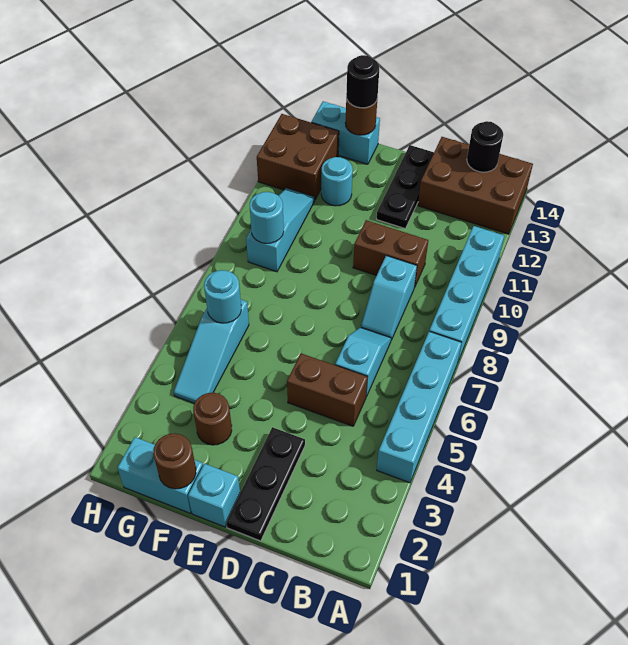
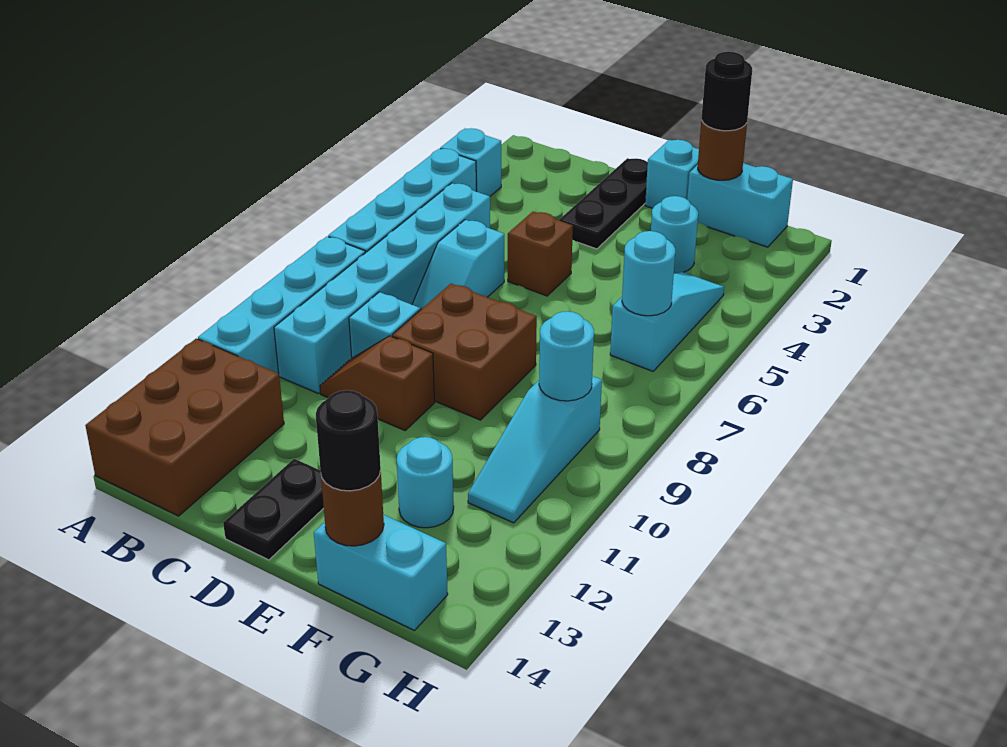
none -> cyan 1x1 brick [440,128,501,196]
brown 2x3 brick [418,137,533,234] -> brown 2x3 brick turned to [85,339,284,516]
none -> cyan 1x6 brick [274,183,490,394]
black 1x1 round brick [467,121,503,172] -> black 1x1 round brick moved to [702,52,752,131]
brown 1x2 brick [287,353,368,426] -> brown 1x1 brick [508,212,573,296]
brown 1x2 brick [353,220,428,288] -> brown 1x2 slope [320,336,435,430]
black 1x3 plate [377,145,434,229] -> black 1x2 plate [223,459,324,560]
brown 1x1 round brick [193,393,232,445] -> cyan 1x1 round brick [651,196,698,274]
brown 2x2 brick [257,114,339,199] -> brown 2x2 brick moved to [392,284,537,420]

